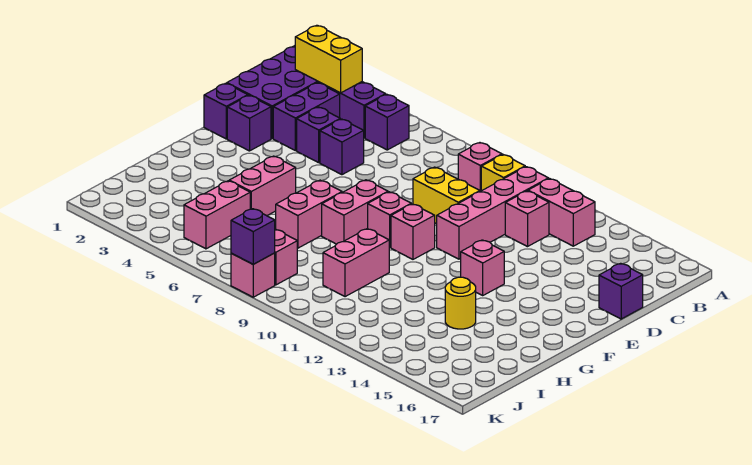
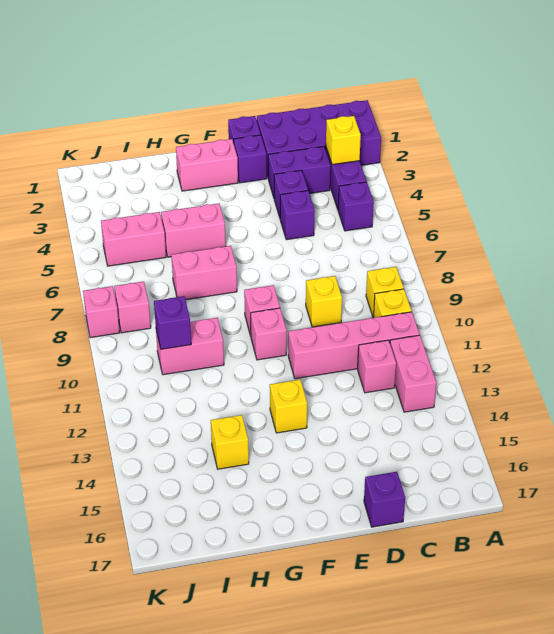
yellow 1x2 brick [295,25,362,93] -> yellow 1x1 brick [326,116,361,165]
pink 1x1 brick [458,143,502,191] -> yellow 1x1 brick [366,267,404,317]
yellow 1x2 brick [413,167,480,224] -> yellow 1x1 brick [306,276,342,327]
pink 1x2 brick [322,180,388,244] -> pink 1x2 brick moved to [176,139,238,191]
pink 1x1 brick [461,240,504,295] -> yellow 1x1 brick [270,380,307,433]
yellow 1x1 round brick [445,277,476,329] -> yellow 1x1 brick [211,415,249,469]
purple 1x1 brick [231,209,275,264] -> purple 1x1 brick moved to [154,296,191,349]

